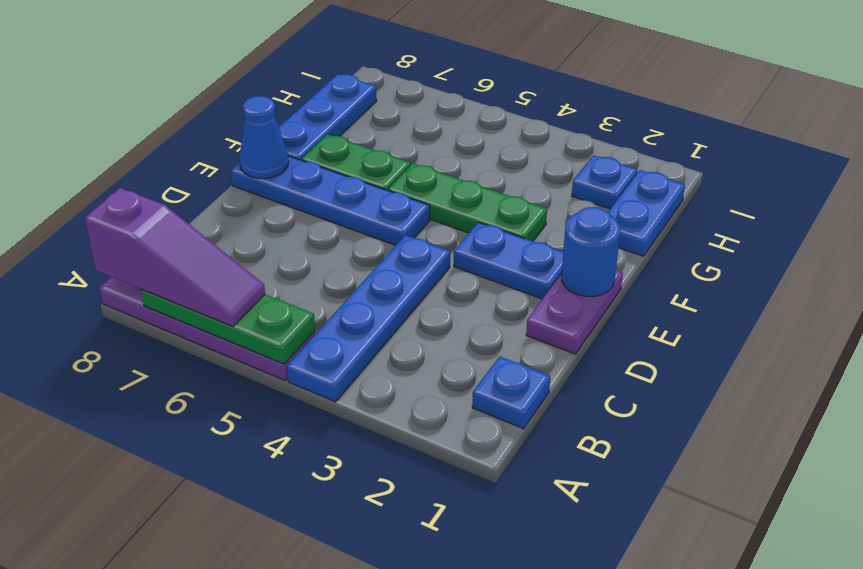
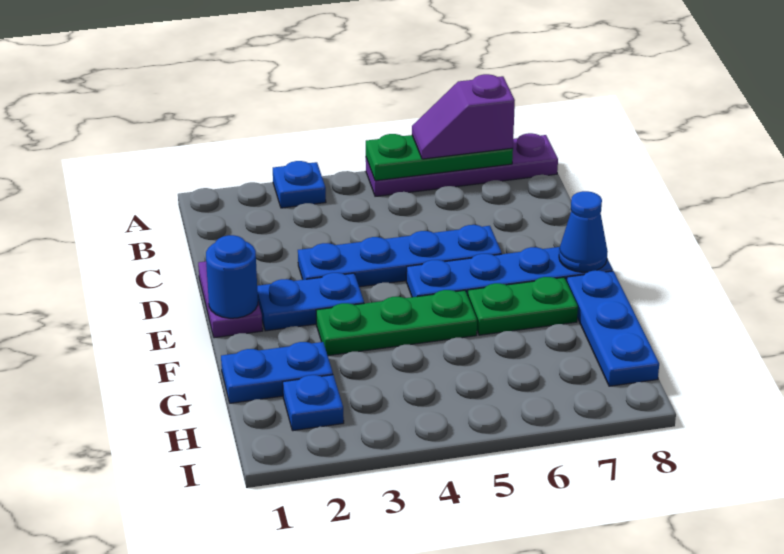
blue 1x4 plate [287,235,450,402] -> blue 1x4 plate turned to [298,225,502,287]
purple 1x3 slope [85,188,265,327] -> purple 1x2 slope [412,74,515,159]
blue 1x1 plate [472,356,550,429] -> blue 1x1 plate moved to [273,161,326,208]
blue 1x2 plate [608,170,685,256] -> blue 1x2 plate turned to [221,342,333,403]

